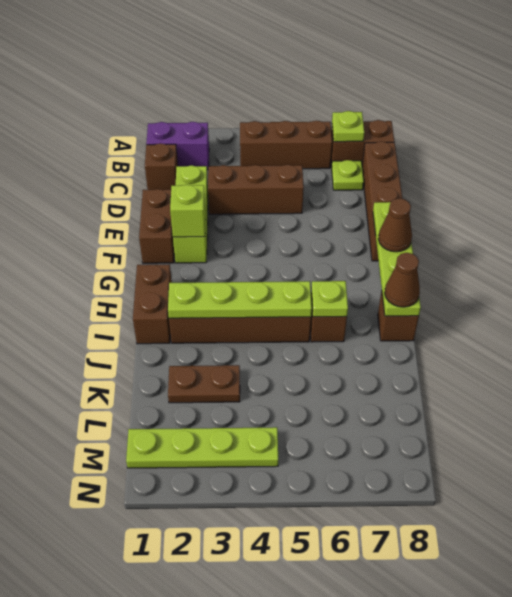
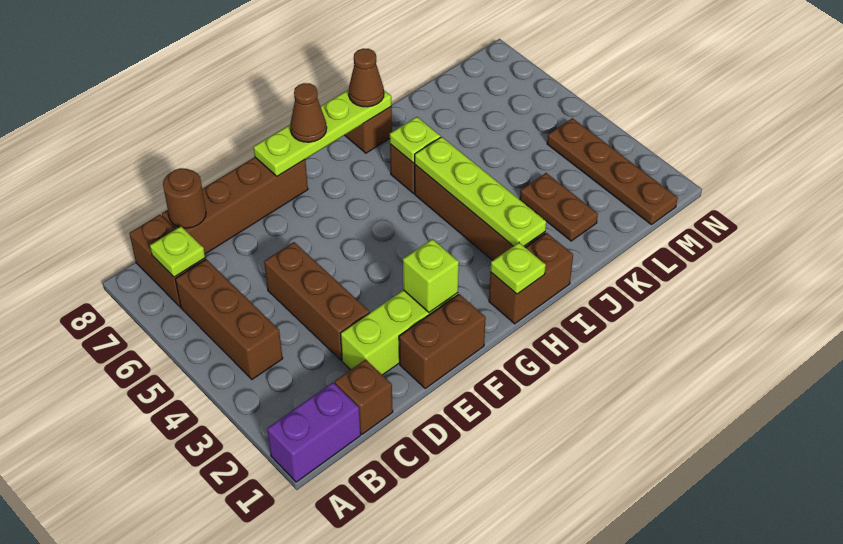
purple 1x2 brick [146,122,209,170] -> purple 1x2 brick turned to [267,383,361,482]
lime 1x1 plate [332,160,364,190] -> lime 1x1 plate moved to [491,243,546,294]
none -> brown 1x1 round brick [163,168,206,228]
lime 1x4 plate [126,427,278,468] -> brown 1x4 plate [547,118,678,225]

